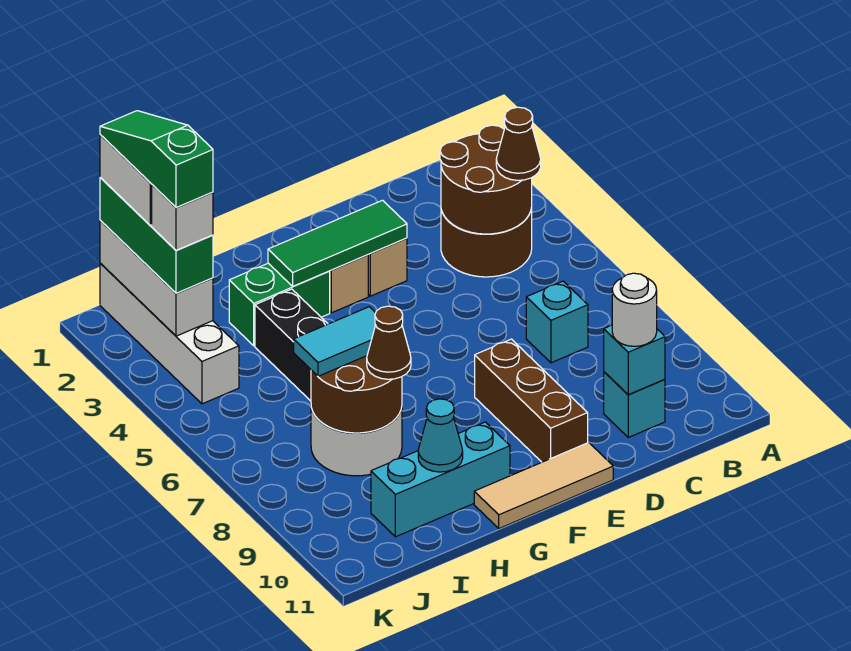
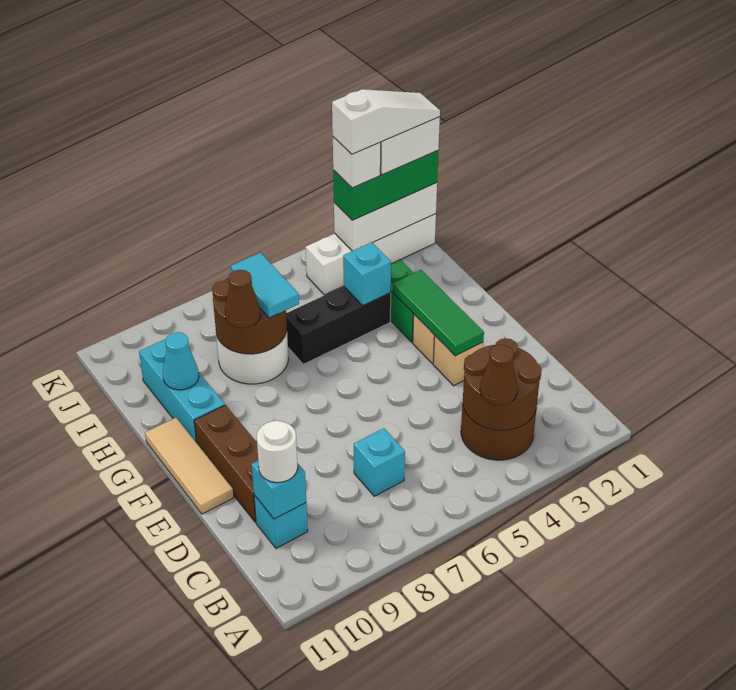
brown 1x3 brick [475,339,588,462] -> brown 1x3 brick turned to [194,405,258,522]
none -> cyan 1x1 brick [343,242,391,306]
green 1x3 slope [100,111,213,208] -> white 1x3 slope [332,89,440,154]

